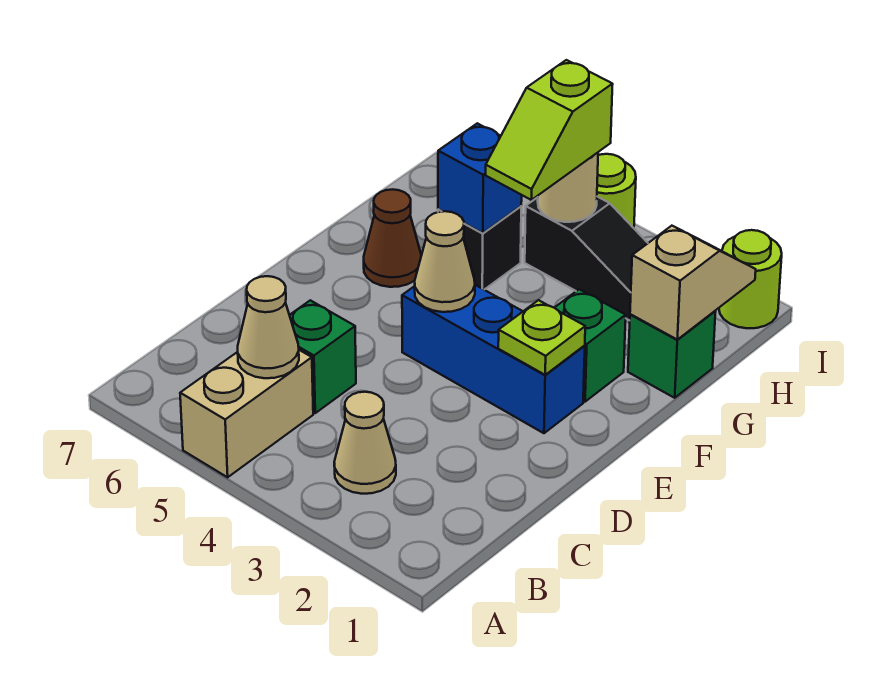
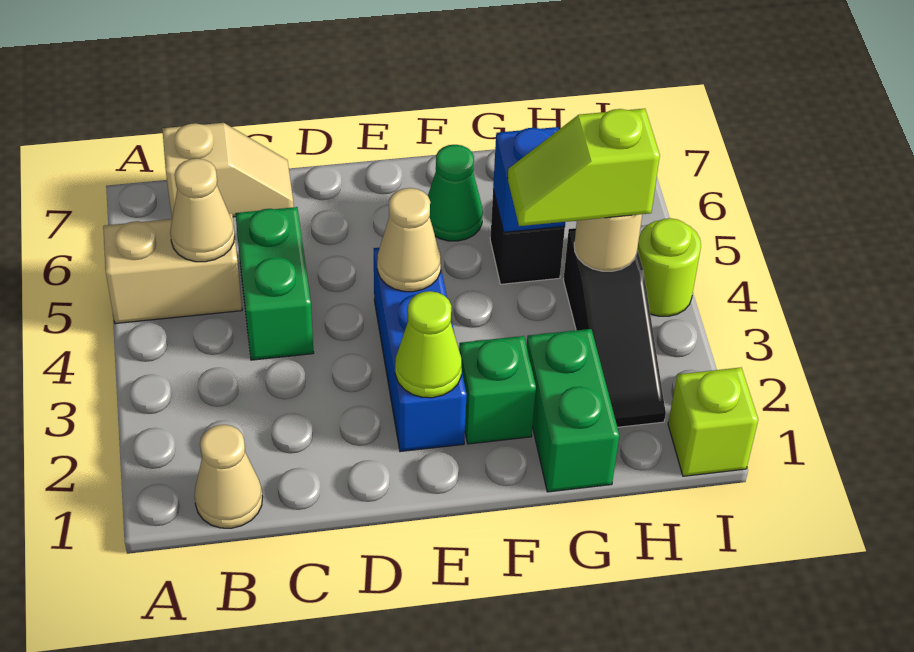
tan 1x1 cone [334,392,396,494] -> tan 1x1 cone moved to [194,425,262,528]
green 1x1 brick [290,300,356,413] -> green 1x2 brick [235,207,314,360]
lime 1x1 plate [498,300,585,375] -> lime 1x1 cone [395,291,462,398]
brown 1x1 cone [364,189,421,287] -> green 1x1 cone [428,145,483,241]
green 1x1 brick [628,311,716,398] -> green 1x2 brick [527,329,619,492]
tan 1x2 slope [630,226,756,339] -> tan 1x2 slope moved to [162,123,294,217]
lime 1x1 round brick [719,230,782,328] -> lime 1x1 brick [668,367,758,476]

